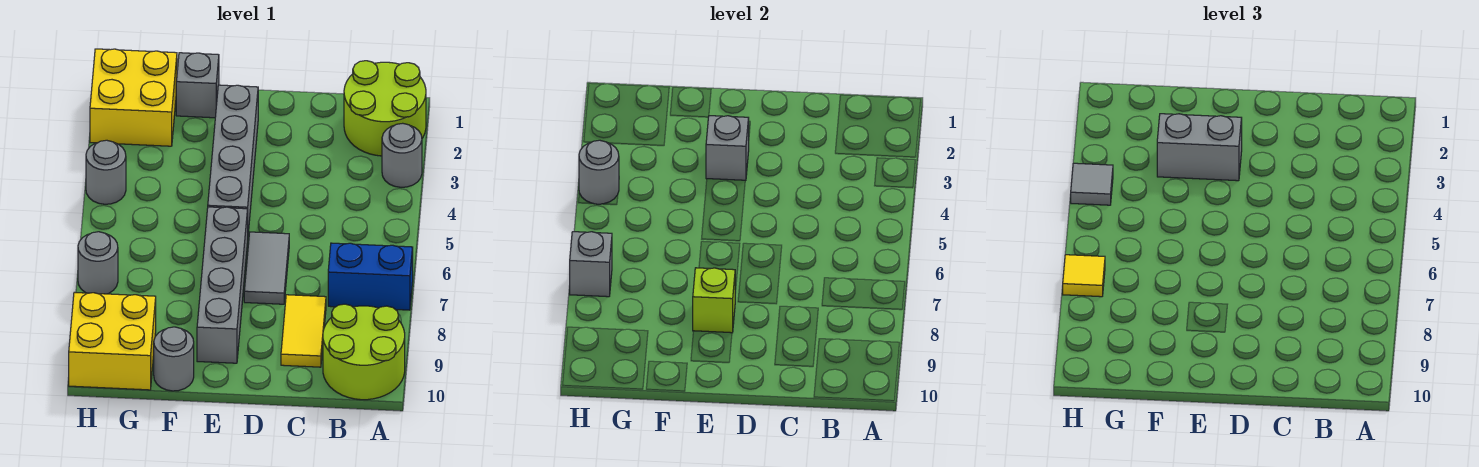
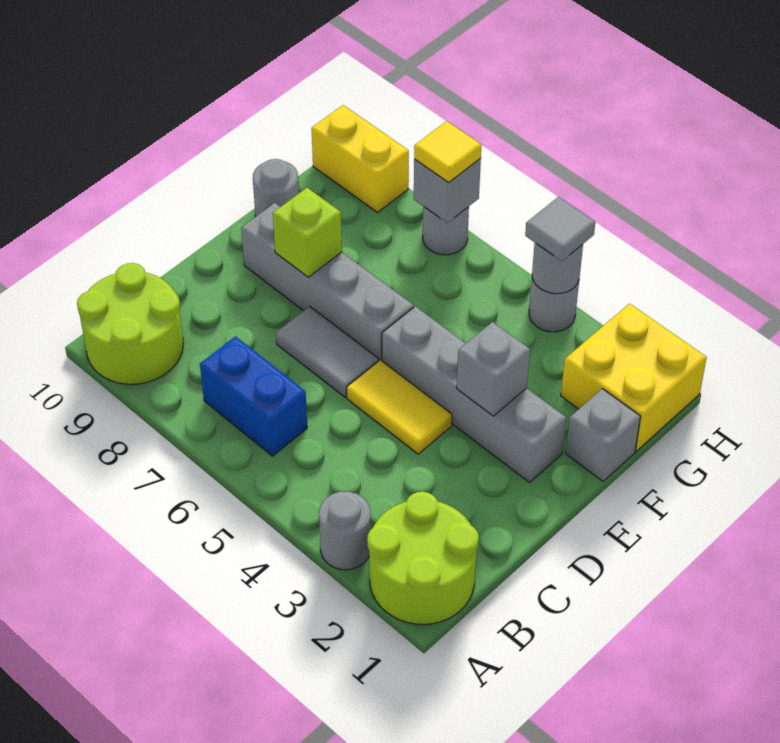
blue 1x2 brick [328,243,413,310] -> blue 1x2 brick turned to [200,336,307,456]
yellow 1x2 tile [281,295,326,367] -> yellow 1x2 tile moved to [347,360,452,454]
grey 1x2 brick [1157,114,1242,181] -> none
yellow 2x2 brick [69,292,156,390] -> yellow 1x2 brick [311,105,409,213]

